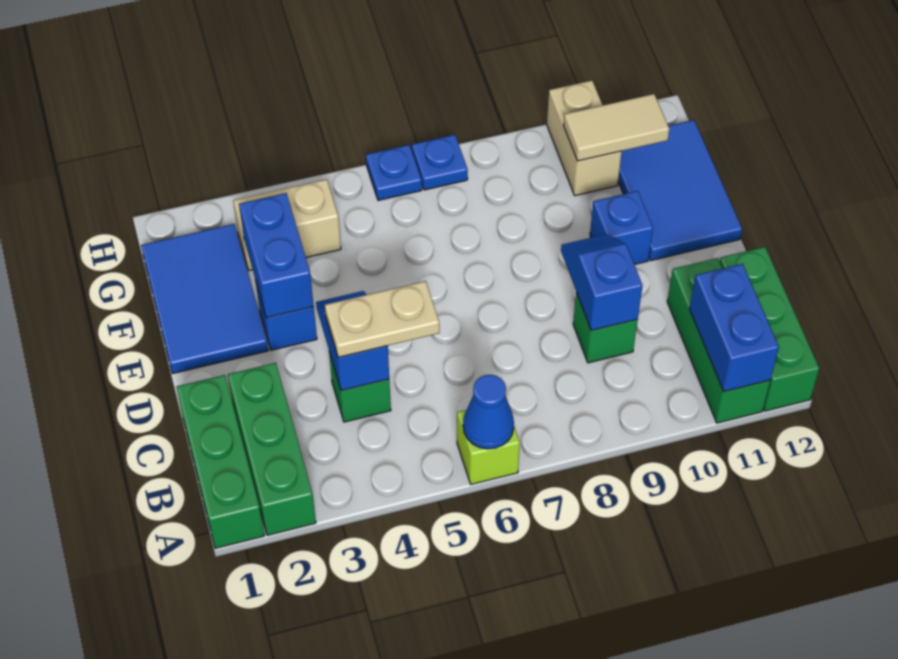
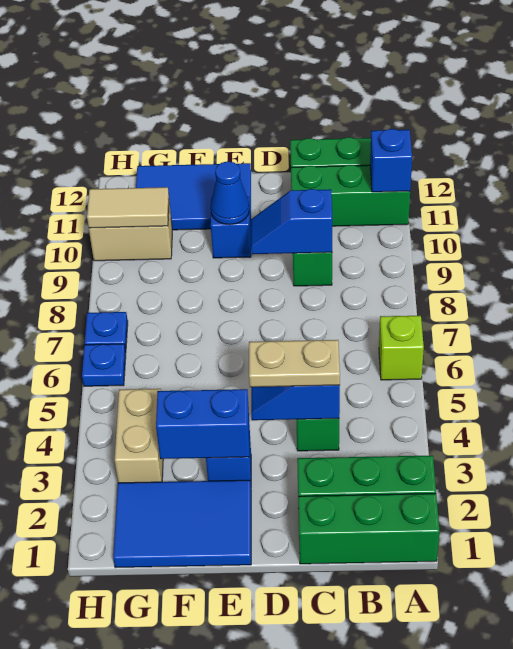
blue 1x1 cone [463,375,514,449] -> blue 1x1 cone moved to [211,161,249,225]
blue 1x2 brick [690,264,779,392] -> blue 1x1 brick [370,129,412,192]
tan 1x2 plate [325,281,440,357] -> tan 1x2 plate turned to [249,340,340,387]
tan 1x2 tile [564,94,669,161] -> tan 1x2 tile turned to [87,187,169,228]

